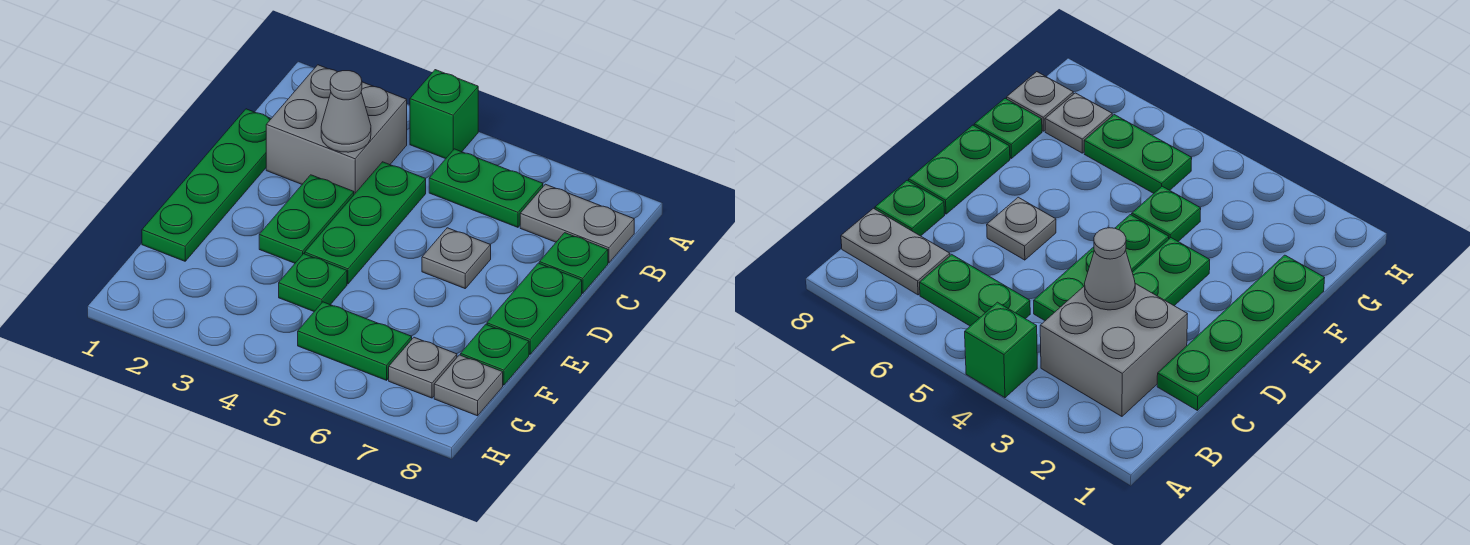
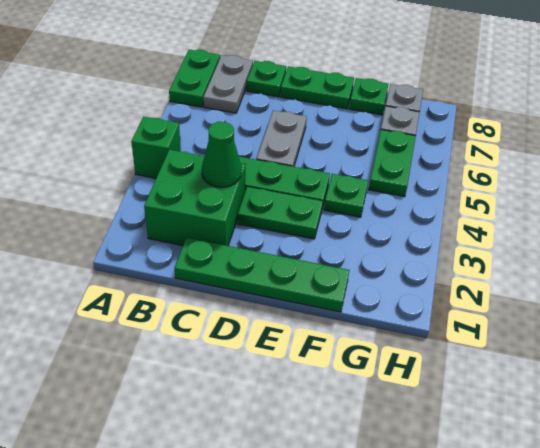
grey 2x2 brick [266,65,407,194] -> green 2x2 brick [144,150,246,246]
green 1x2 plate [429,149,543,227] -> green 1x2 plate moved to [169,50,220,107]
grey 1x1 cone [321,71,371,152] -> green 1x1 cone [202,122,241,187]
grey 1x1 plate [422,228,491,288] -> grey 1x2 plate [257,110,307,167]

